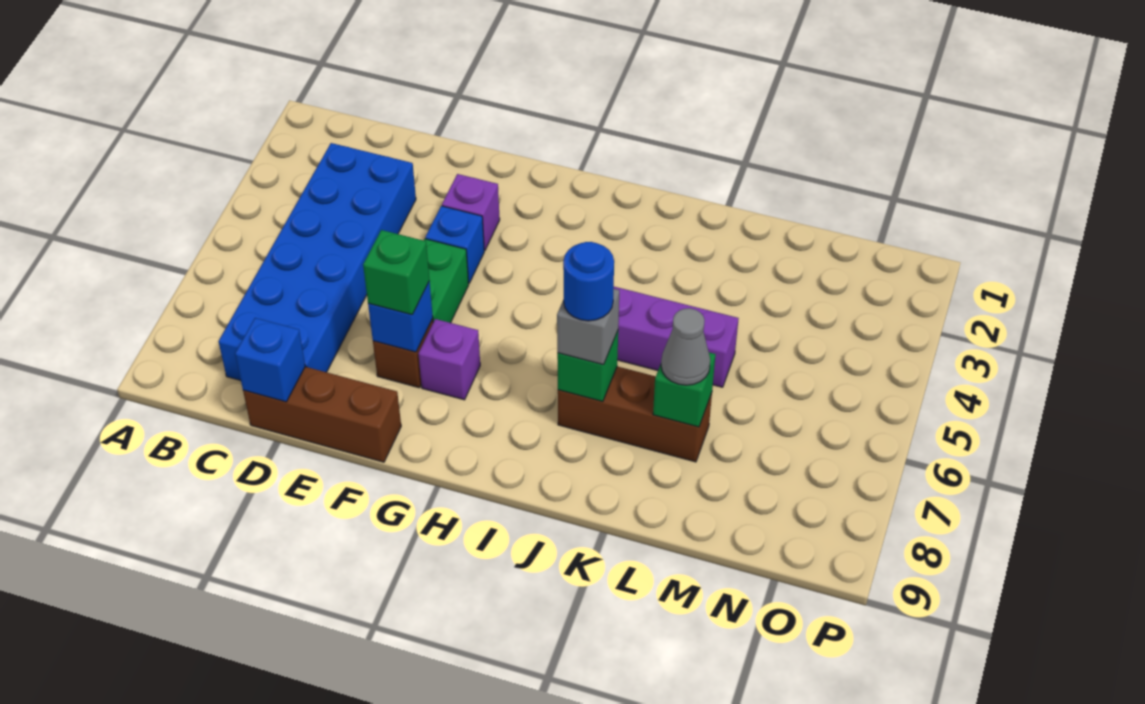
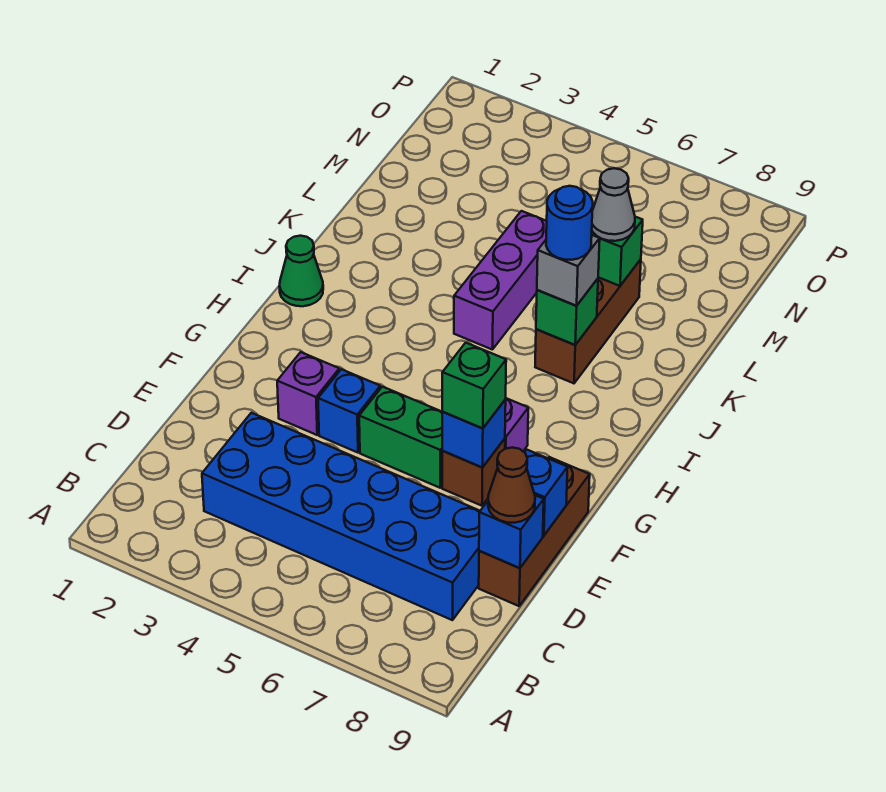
none -> brown 1x1 cone [488,448,535,523]
none -> blue 1x1 brick [525,450,568,536]
none -> green 1x1 cone [279,236,323,306]

